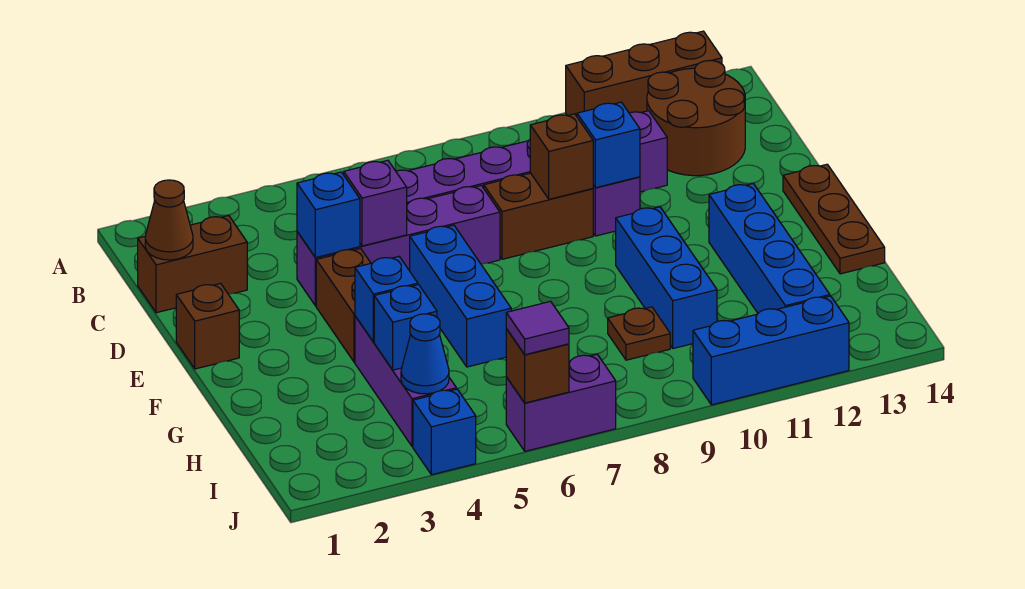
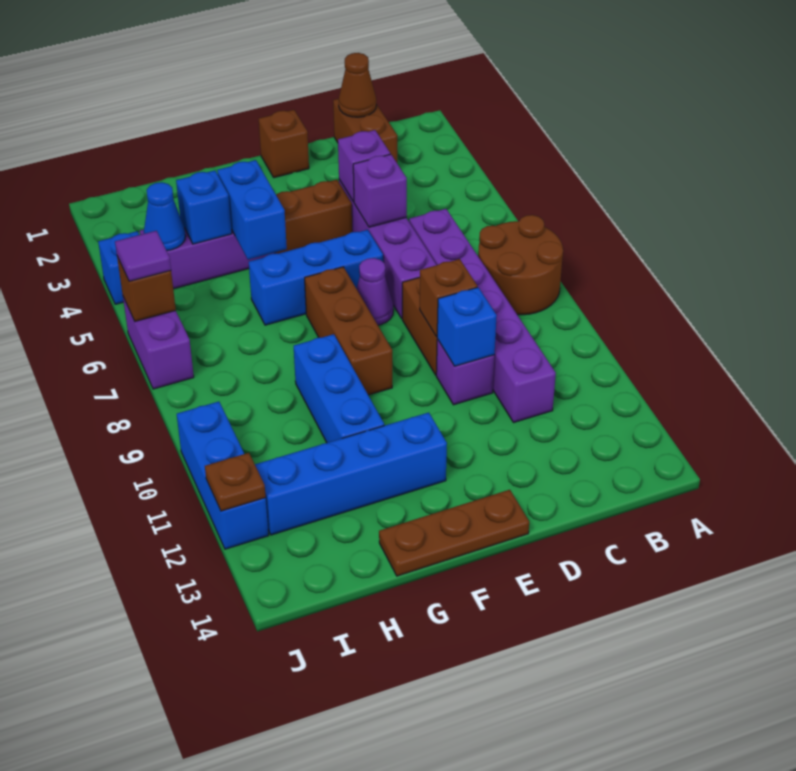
brown 1x3 brick [566,31,722,116] -> brown 1x3 brick moved to [305,267,392,395]
brown 2x2 round brick [647,61,745,176] -> brown 2x2 round brick moved to [478,215,563,315]
blue 1x1 brick [297,172,360,258] -> purple 1x1 brick [338,130,390,202]
none -> purple 1x1 cone [357,258,393,325]
blue 1x3 brick [616,207,717,348] -> blue 1x3 brick turned to [294,334,384,443]
blue 1x1 brick [355,257,418,342] -> blue 1x2 brick [217,160,287,260]
brown 1x1 plate [608,307,670,360] -> brown 1x1 plate moved to [205,453,266,511]

